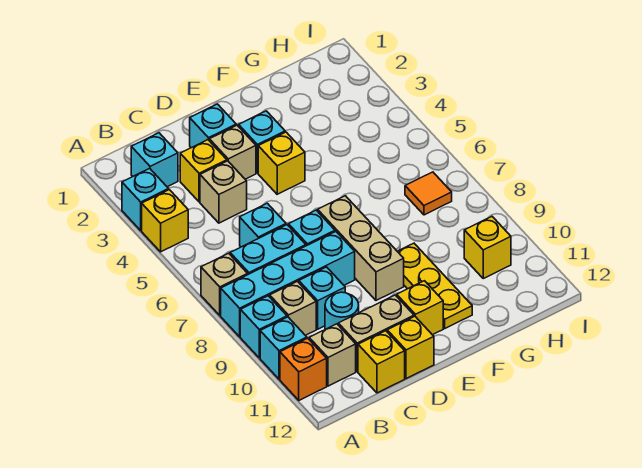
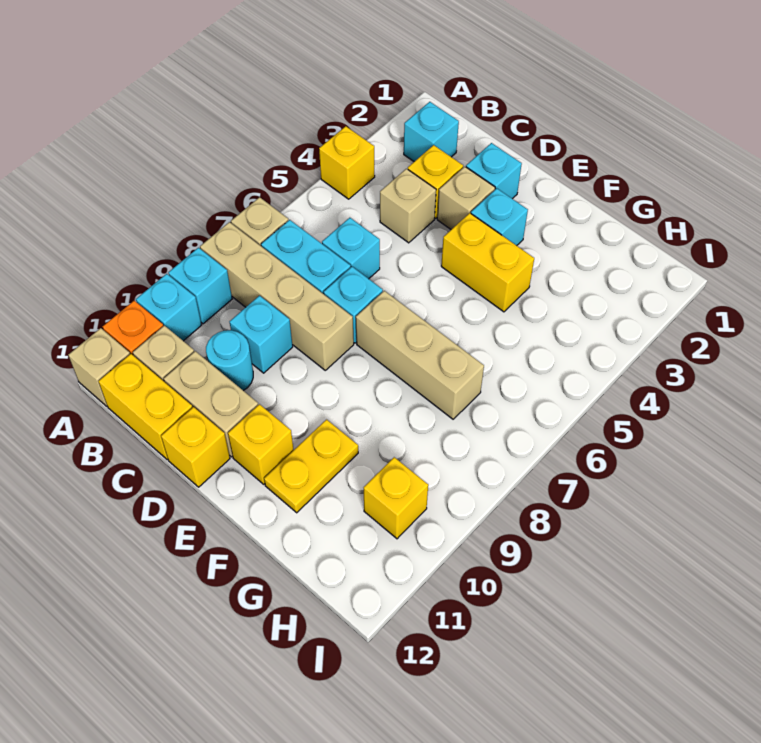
cyan 1x1 brick [122,168,169,231] -> none
cyan 1x4 brick [221,232,355,337] -> tan 1x4 brick [200,222,354,370]
tan 1x1 brick [270,281,316,335] -> tan 1x1 brick moved to [68,328,130,406]
yellow 1x1 brick [358,331,405,393] -> yellow 1x2 brick [99,354,193,460]
yellow 1x1 brick [258,132,305,194] -> yellow 1x2 brick [441,213,534,312]
tan 1x3 brick [318,196,404,300] -> tan 1x3 brick turned to [356,291,484,419]
yellow 1x3 plate [397,243,472,328] -> yellow 1x2 plate [264,420,358,513]
orange 1x1 tile [405,172,452,215] -> none

